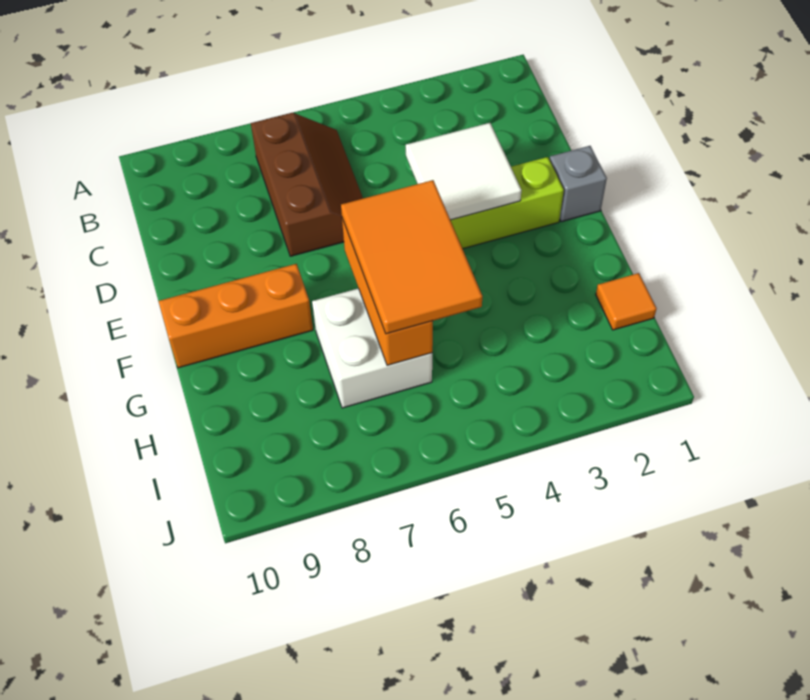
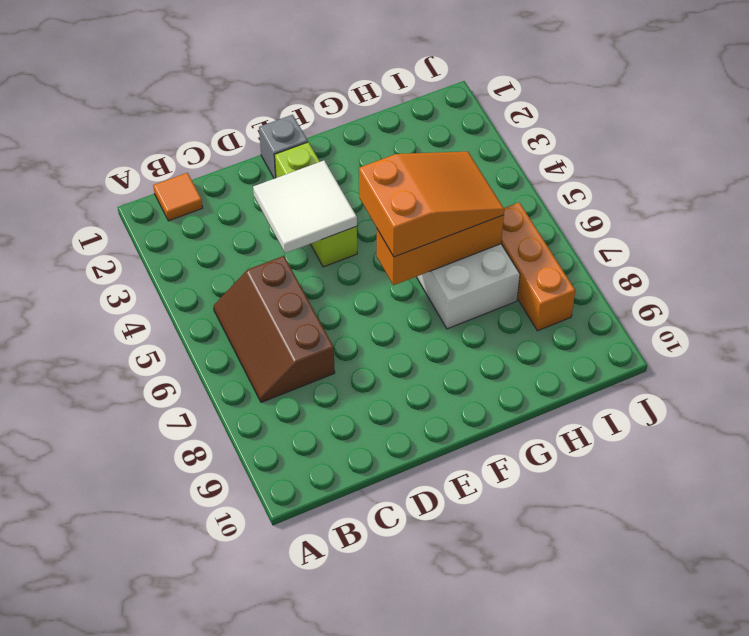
brown 2x3 slope [251,113,363,256] -> brown 2x3 slope turned to [213,256,335,402]
orange 2x3 tile [341,180,483,334] -> orange 2x3 slope [359,152,504,257]
orange 1x3 brick [158,264,313,368] -> orange 1x3 brick moved to [501,203,575,331]
orange 1x1 tile [596,273,657,330] -> orange 1x1 tile moved to [153,173,203,221]

